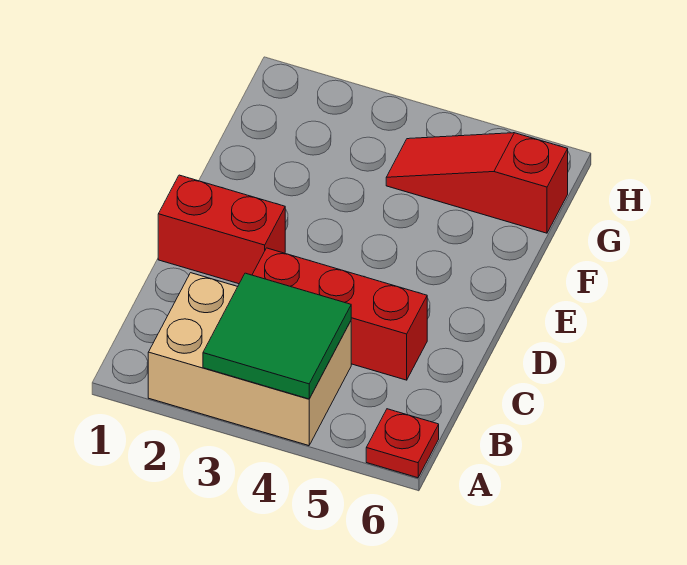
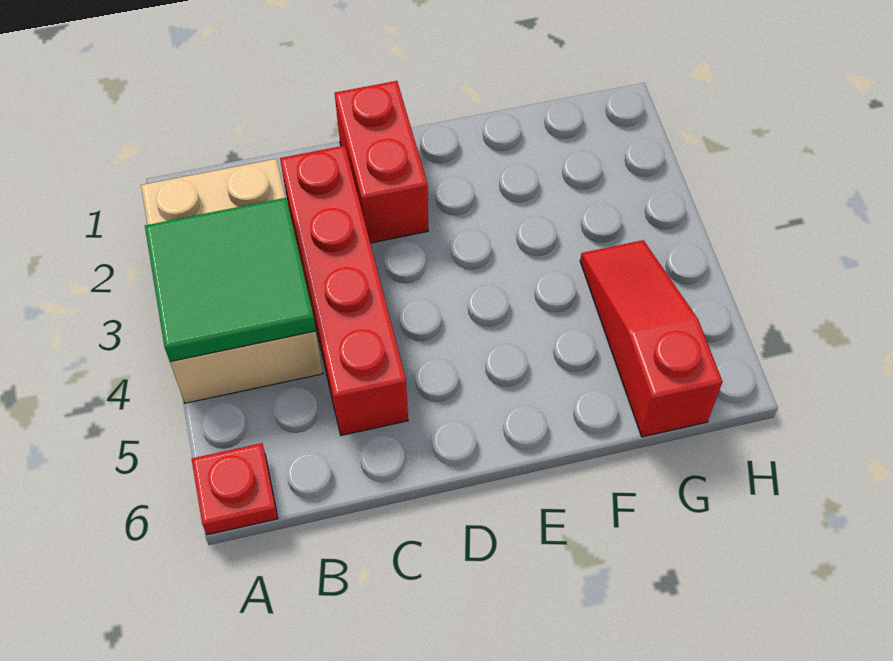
red 1x3 brick [252,248,427,380] -> red 1x4 brick [280,146,408,435]

